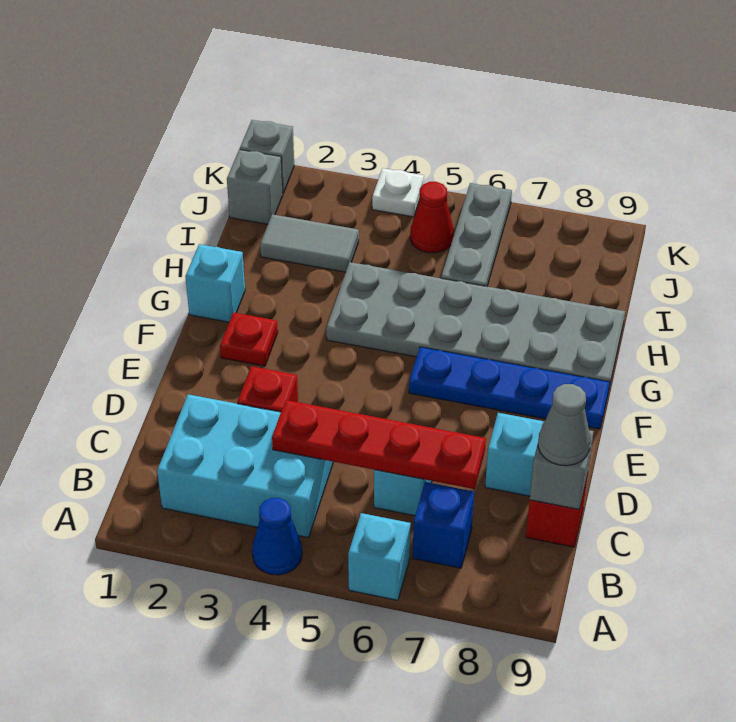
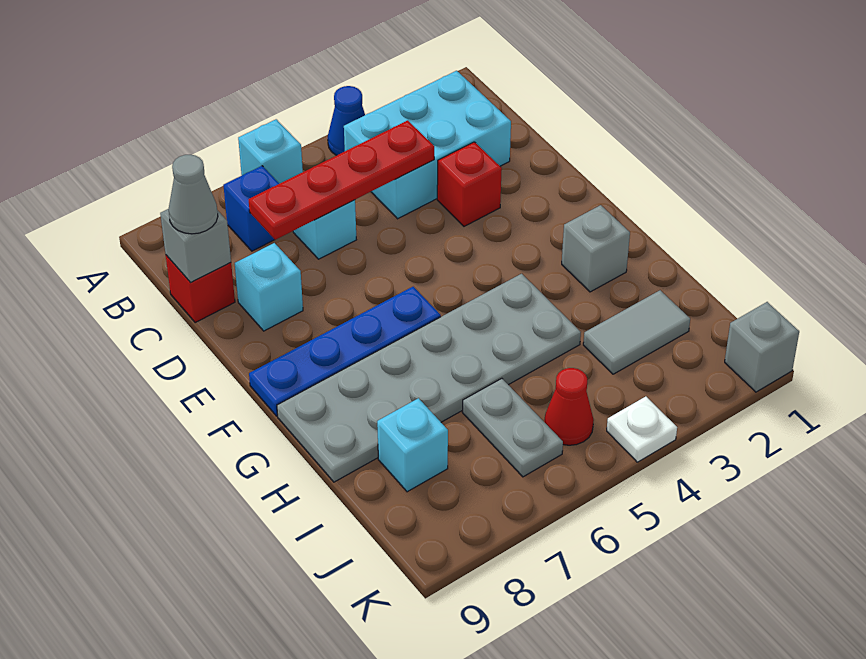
red 1x1 plate [220,313,278,366] -> none
cyan 1x1 brick [185,244,245,322] -> cyan 1x1 brick moved to [377,398,448,492]
grey 1x3 plate [441,183,512,286] -> grey 1x2 plate [462,378,563,477]
grey 1x1 brick [227,149,283,224] -> grey 1x1 brick moved to [562,205,630,292]

